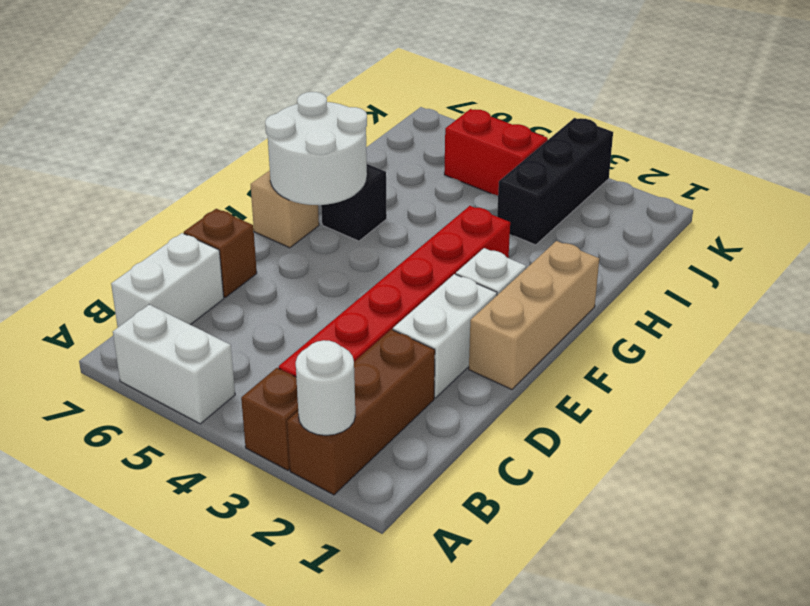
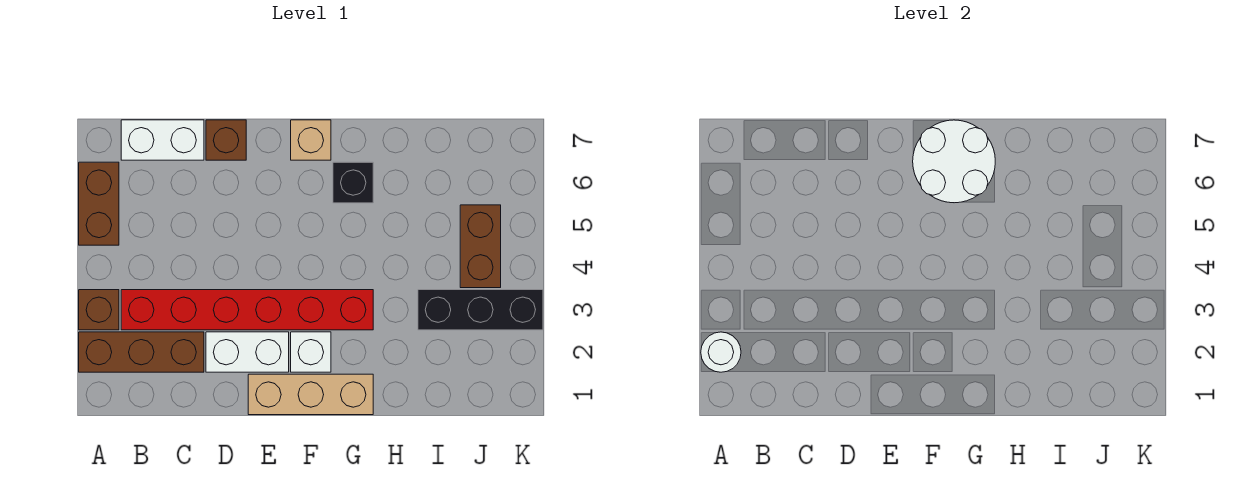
white 1x2 brick [113,305,235,424] -> brown 1x2 brick [79,162,119,245]
red 1x2 brick [444,109,548,196] -> brown 1x2 brick [460,205,501,288]

